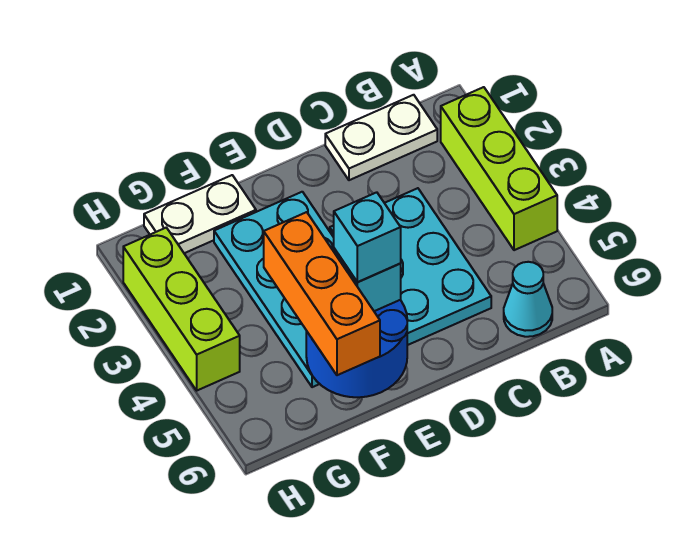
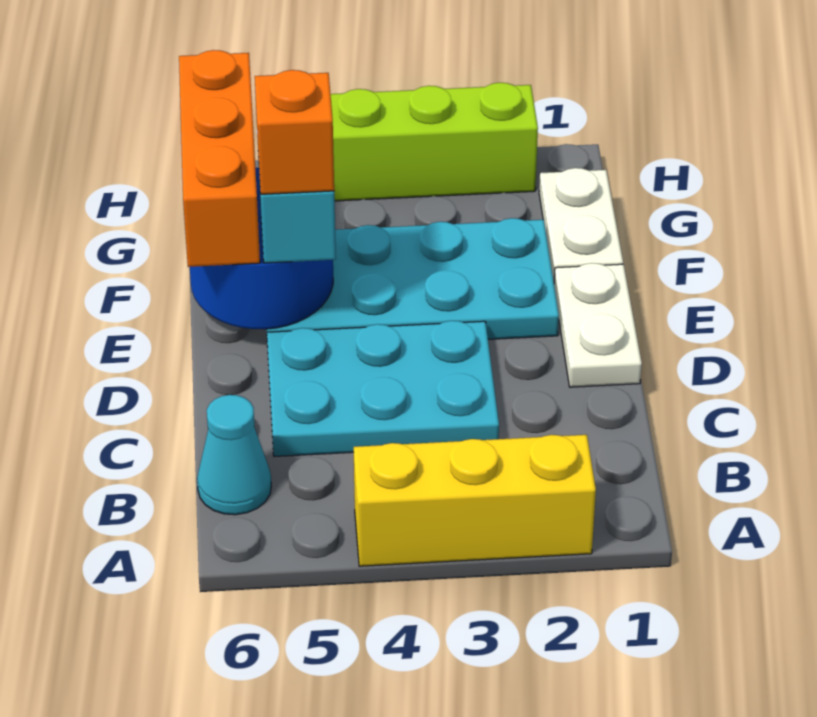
lime 1x3 brick [441,87,557,250] -> yellow 1x3 brick [354,435,596,566]
white 1x2 plate [325,95,437,180] -> white 1x2 plate moved to [554,263,642,387]
cyan 1x1 brick [334,192,401,282] -> orange 1x1 brick [255,70,334,194]
orange 1x3 brick [264,212,380,375] -> orange 1x3 brick turned to [179,50,260,267]

